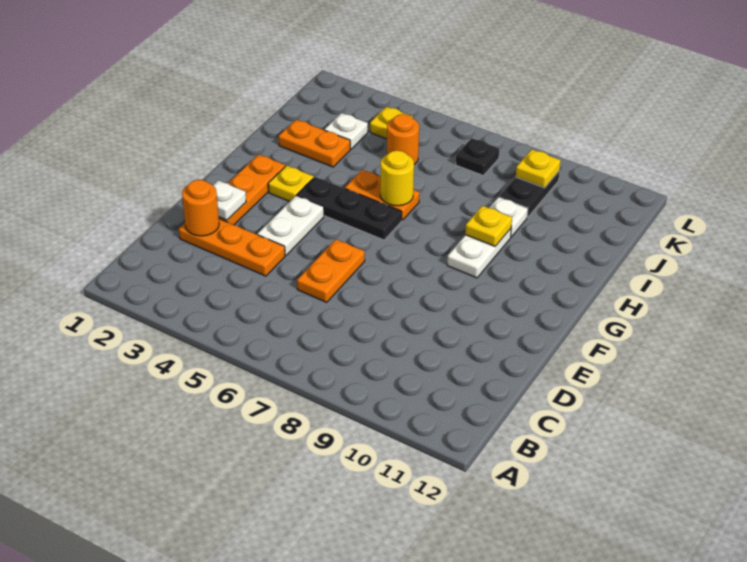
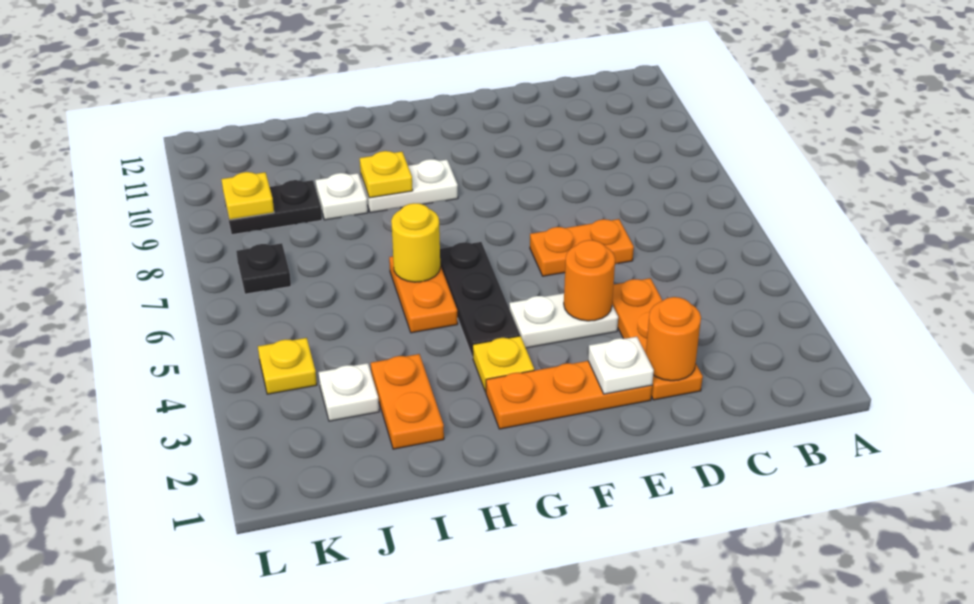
orange 1x1 round brick [387,114,419,164] -> orange 1x1 round brick moved to [564,240,615,321]

